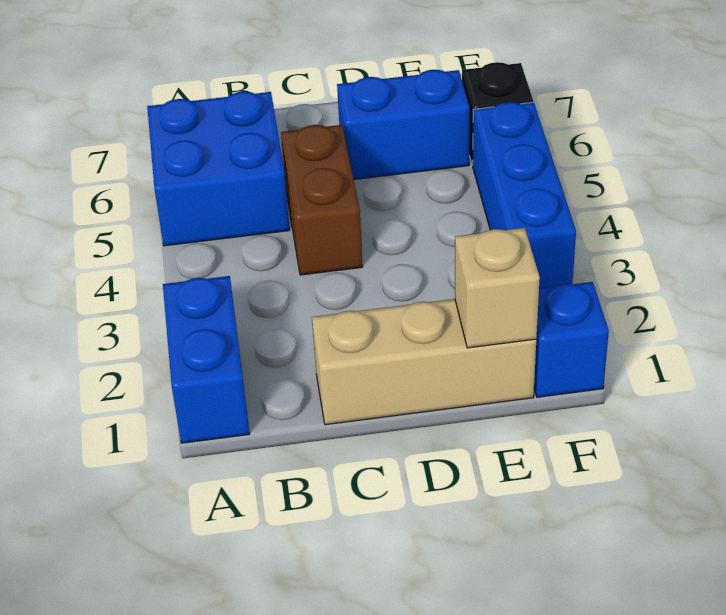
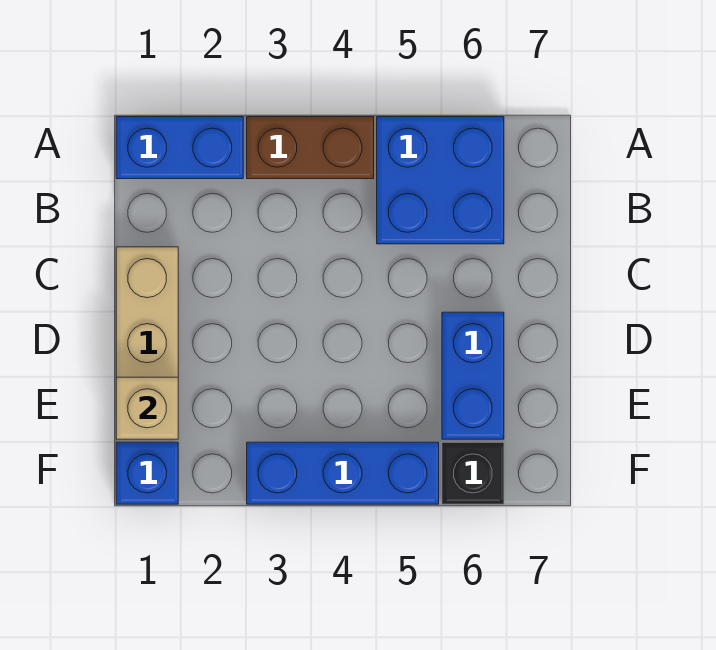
brown 1x2 brick [281,125,363,275] -> brown 1x2 brick moved to [247,117,374,179]

